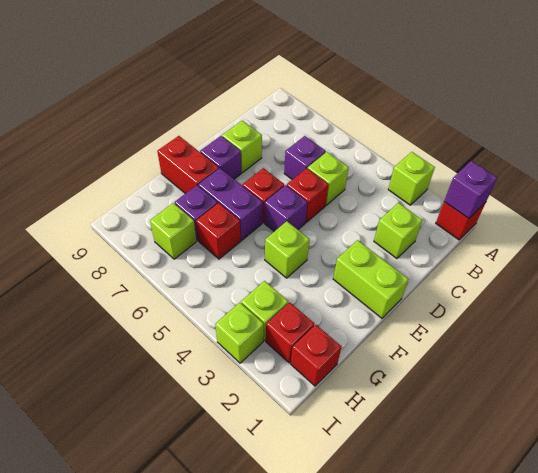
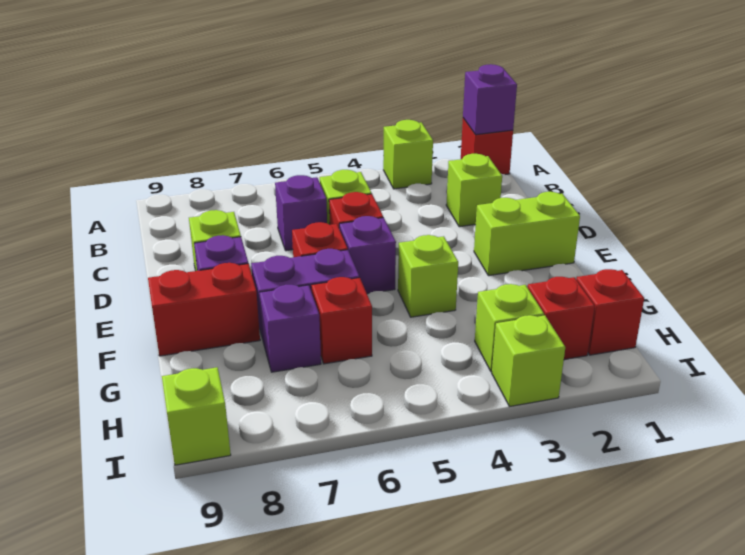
lime 1x1 brick [150,203,197,259] -> lime 1x1 brick moved to [162,367,231,465]

